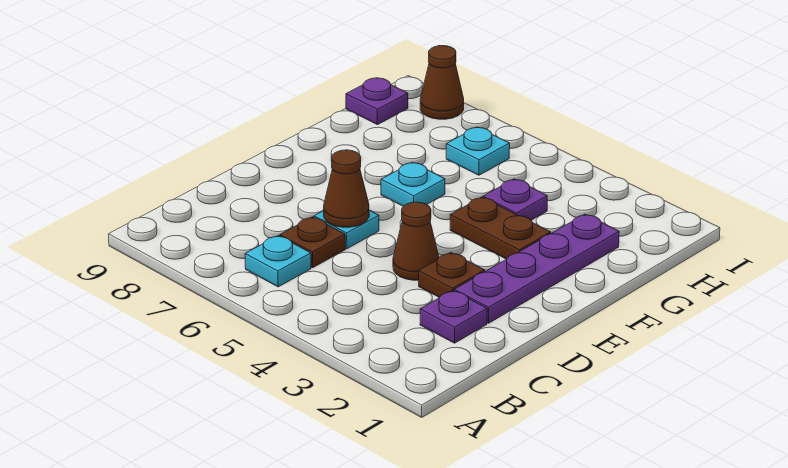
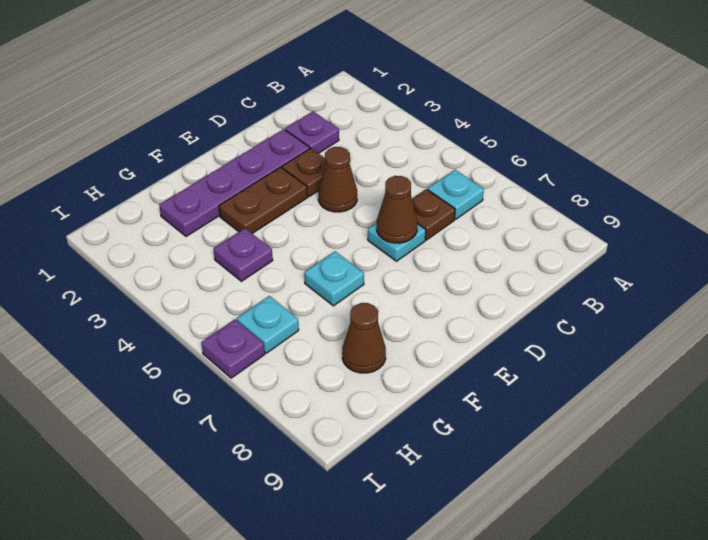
brown 1x2 plate [450,197,551,259] -> brown 1x2 plate turned to [219,167,307,233]
purple 1x1 plate [346,78,408,125] -> purple 1x1 plate moved to [201,319,265,378]
brown 1x1 cone [420,46,464,119] -> brown 1x1 cone moved to [342,303,386,373]

